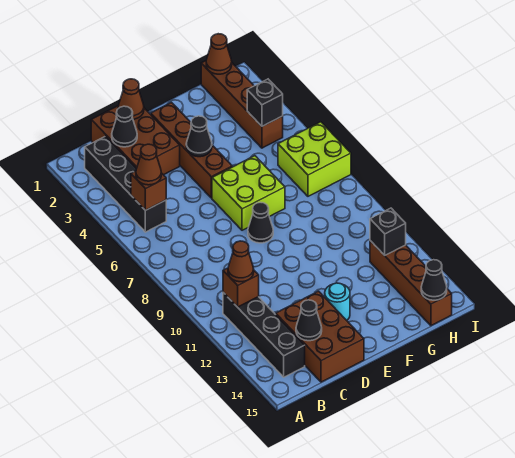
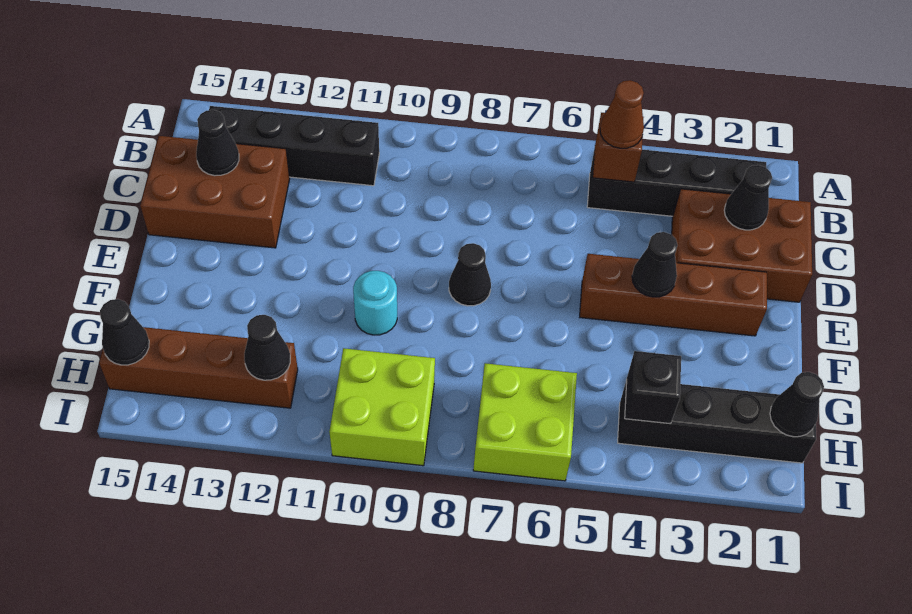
brown 1x1 brick [223,268,259,307] -> none
brown 1x1 cone [228,241,254,282] -> none
brown 1x1 cone [118,79,144,119] -> none
lime 2x2 brick [212,156,285,230] -> lime 2x2 brick moved to [329,348,435,466]
cyan 1x1 round brick [325,283,350,320] -> cyan 1x1 round brick moved to [353,271,397,335]
brown 1x4 brick [201,61,283,148] -> black 1x4 brick [618,379,816,463]
brown 1x1 cone [206,34,232,74] -> black 1x1 cone [770,372,824,437]
black 1x1 brick [370,208,406,255] -> black 1x1 cone [244,315,290,380]

